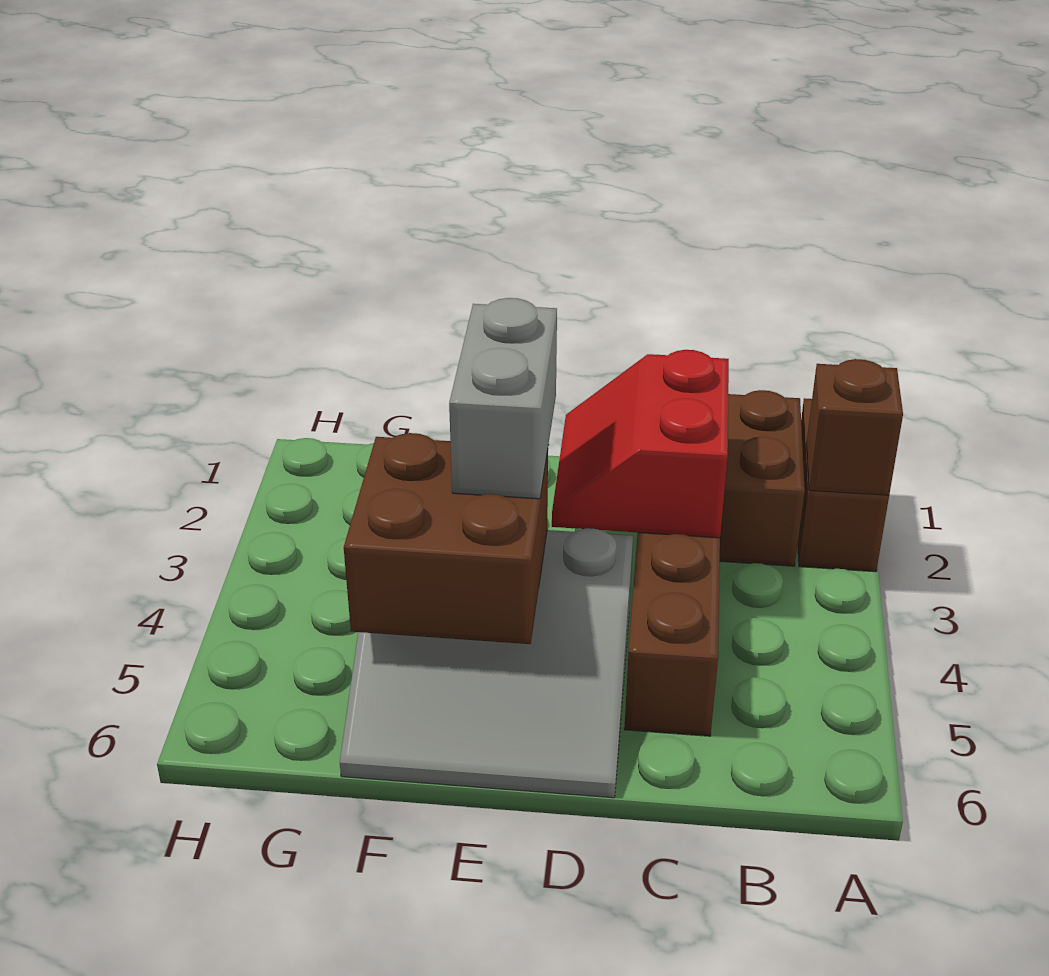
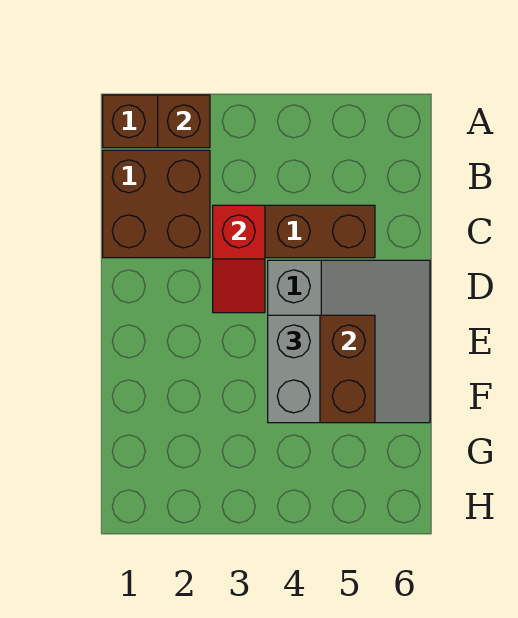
red 2x2 slope [552,350,729,538] -> red 1x2 slope [213,205,265,313]
grey 1x2 brick [449,298,557,499] -> grey 1x2 brick turned to [268,315,320,423]

